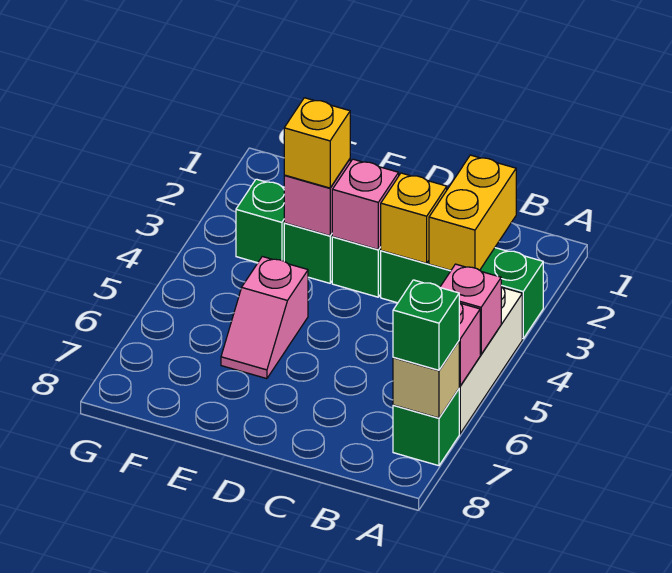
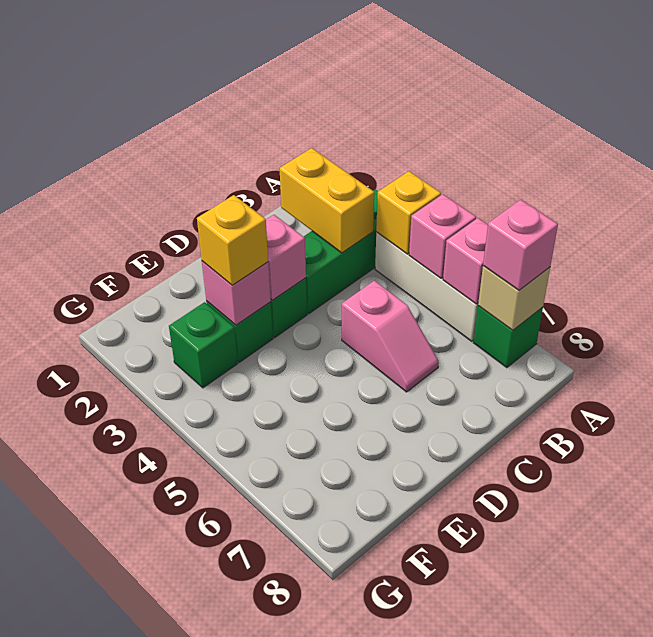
green 1x1 brick [393,280,459,370] -> pink 1x1 brick [483,200,558,290]
yellow 1x1 brick [381,173,447,263] -> yellow 1x1 brick moved to [376,171,441,254]
pink 1x2 slope [221,257,308,379] -> pink 1x2 slope moved to [342,280,439,392]

